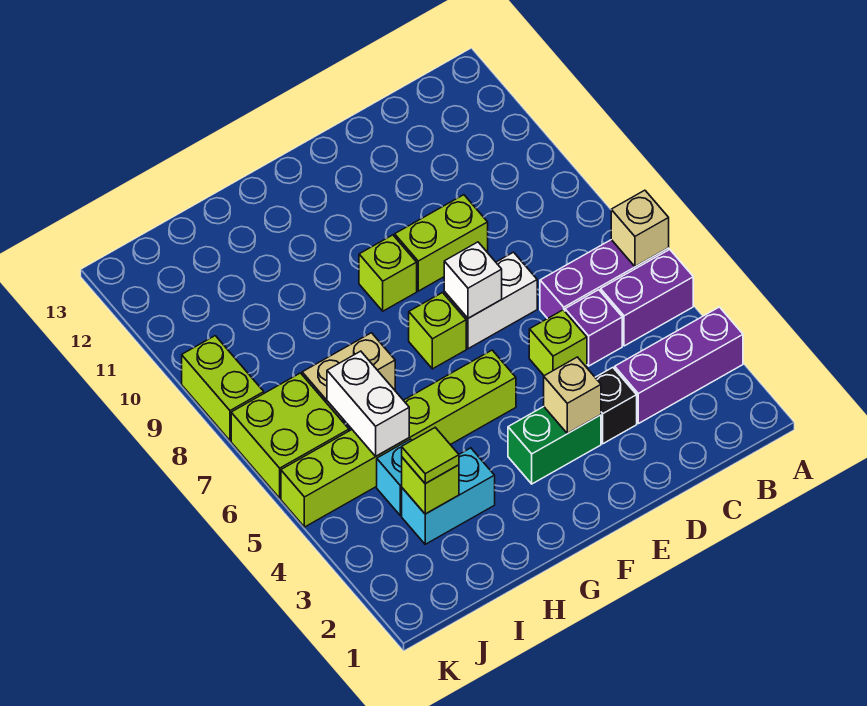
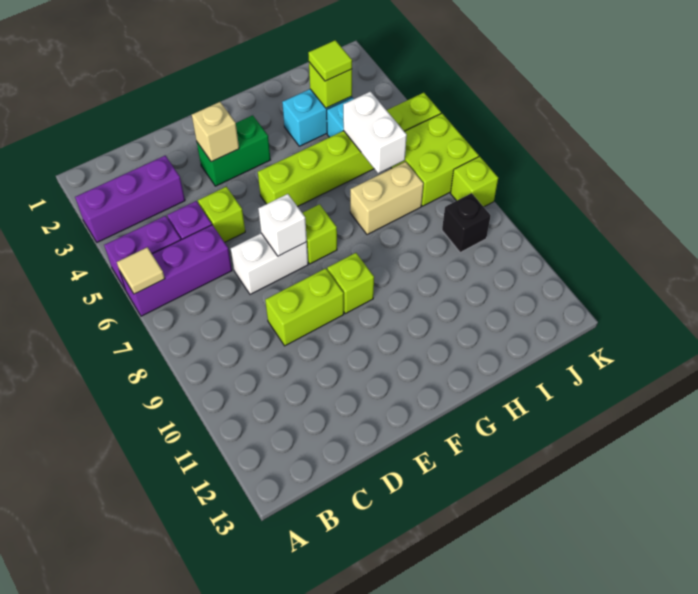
tan 1x1 brick [611,190,669,267] -> tan 1x1 tile [117,247,165,294]
black 1x1 brick [595,368,637,444] -> black 1x1 brick moved to [442,193,491,253]
lime 1x2 brick [182,336,264,441] -> lime 1x1 brick [451,156,498,207]

